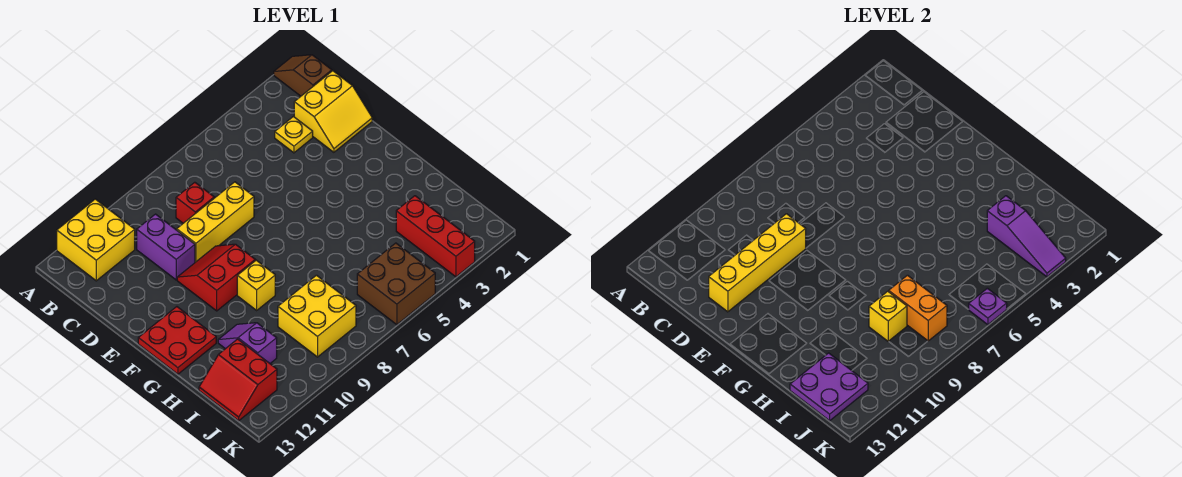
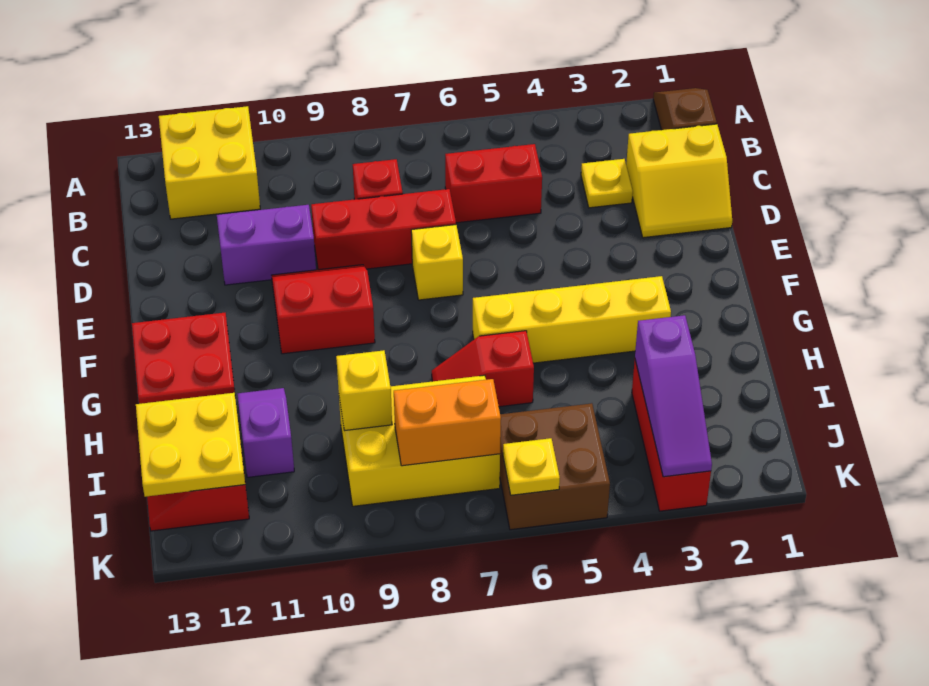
none -> red 1x2 brick [445,144,542,223]
purple 1x2 brick [137,214,195,280] -> purple 1x2 brick turned to [217,205,316,285]
yellow 1x3 brick [177,182,254,262] -> red 1x3 brick [311,189,456,270]
yellow 1x4 brick [709,214,806,312] -> yellow 1x4 brick moved to [473,276,671,363]
yellow 1x1 brick [237,260,275,310] -> yellow 1x1 brick moved to [411,225,463,300]
none -> red 1x2 slope [432,331,534,407]
yellow 2x2 brick [278,275,356,357] -> yellow 2x3 brick [339,375,500,506]
orange 1x2 brick [889,275,947,341] -> orange 1x2 brick turned to [394,379,501,466]
purple 2x2 plate [790,353,868,421] -> yellow 2x2 plate [136,393,245,497]
purple 1x1 plate [968,288,1007,325] -> yellow 1x1 plate [503,438,560,495]

